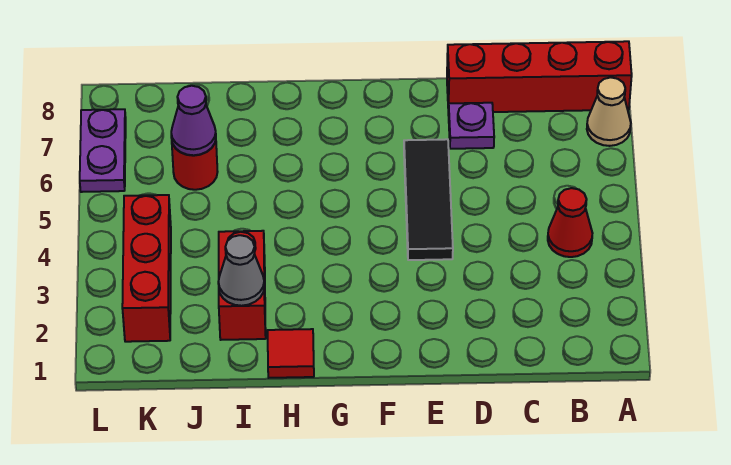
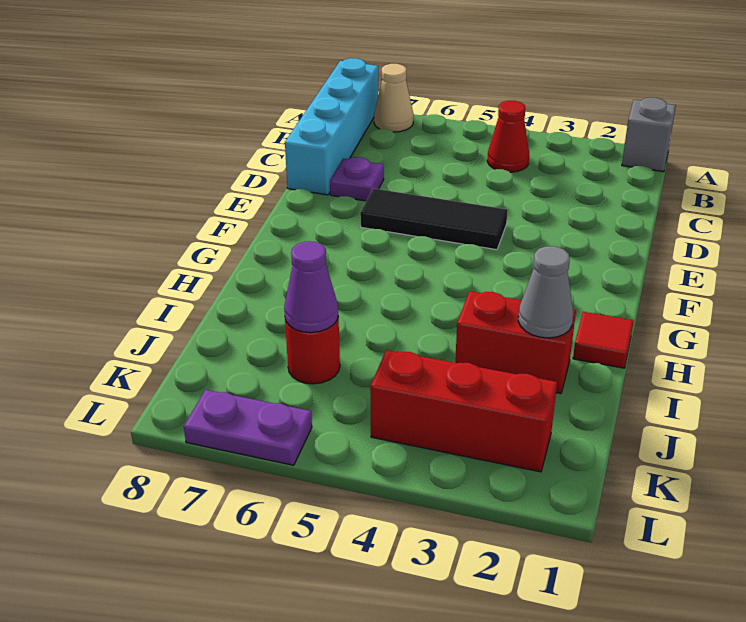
none -> grey 1x1 brick [622,98,676,172]
red 1x4 brick [447,41,632,113] -> cyan 1x4 brick [285,58,378,195]

